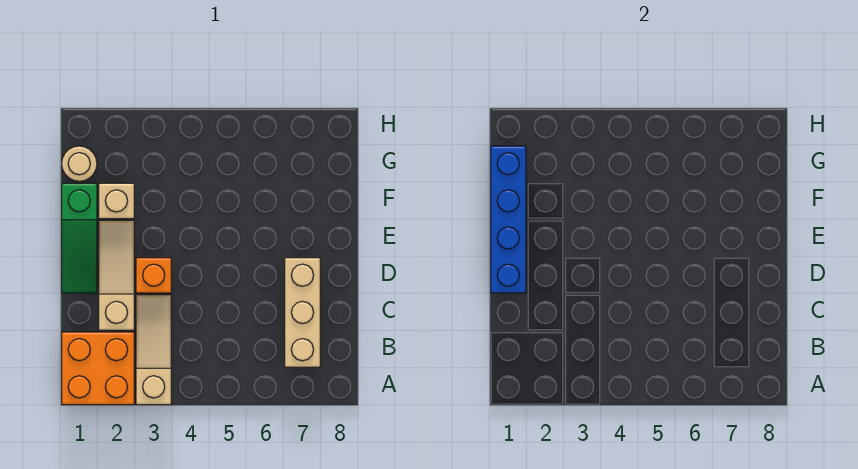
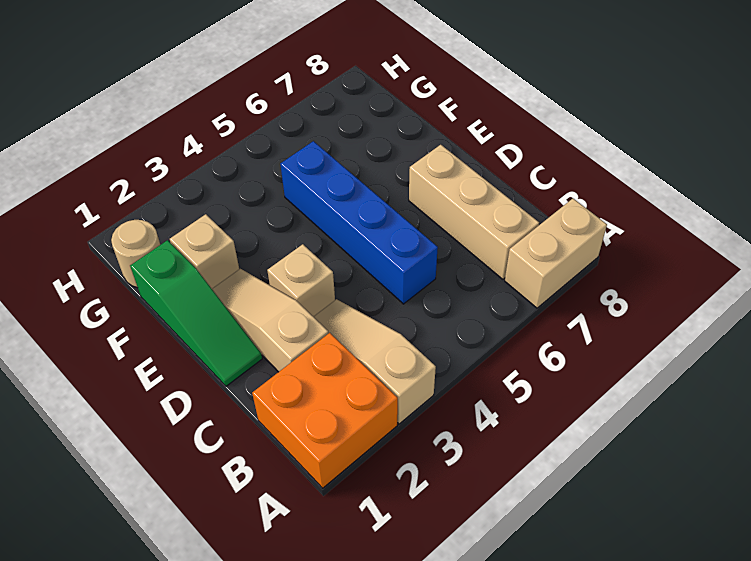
none -> tan 1x2 brick [505,199,607,308]
blue 1x4 brick [491,146,526,293] -> blue 1x4 brick moved to [280,141,438,304]
orange 1x1 brick [136,258,171,293] -> tan 1x1 brick [267,244,335,317]

